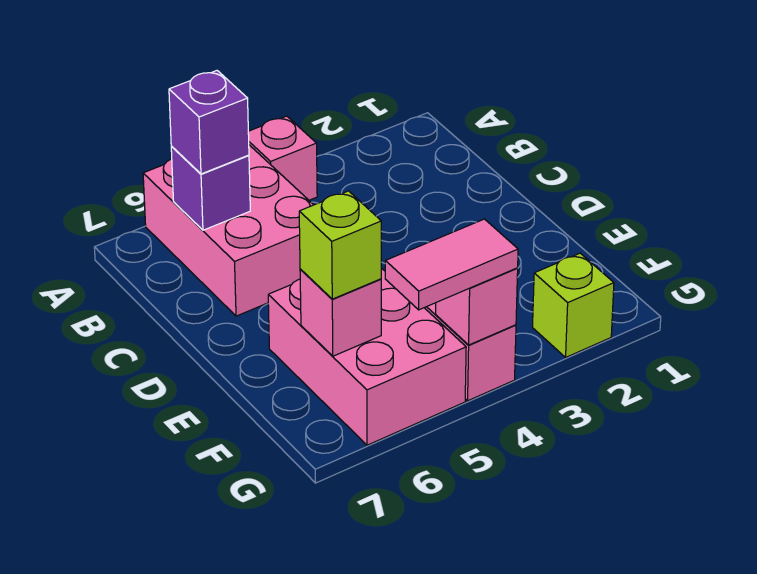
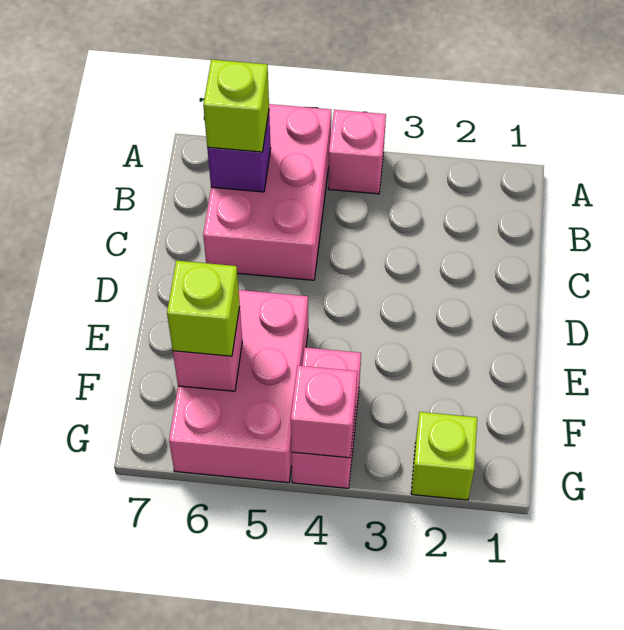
purple 1x1 brick [169,71,249,174] -> lime 1x1 brick [203,60,269,152]
pink 1x2 tile [385,219,518,310] -> none

